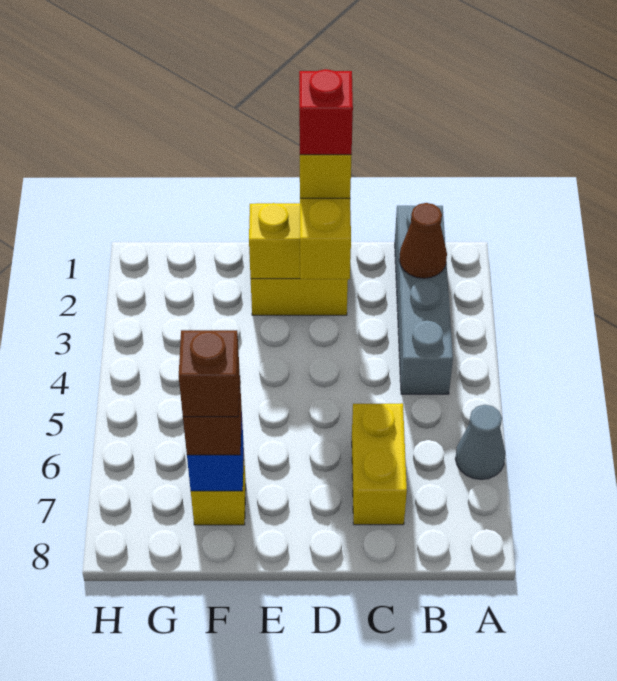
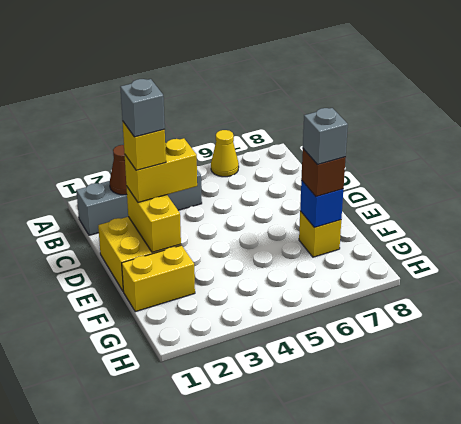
grey 1x1 cone [455,405,505,480] -> yellow 1x1 cone [211,130,239,177]
yellow 1x2 brick [352,403,407,525] -> yellow 1x2 brick moved to [122,245,195,312]
red 1x1 brick [299,69,353,155] -> grey 1x1 brick [120,79,165,137]
brown 1x1 brick [179,330,240,417] -> grey 1x1 brick [303,108,348,165]

